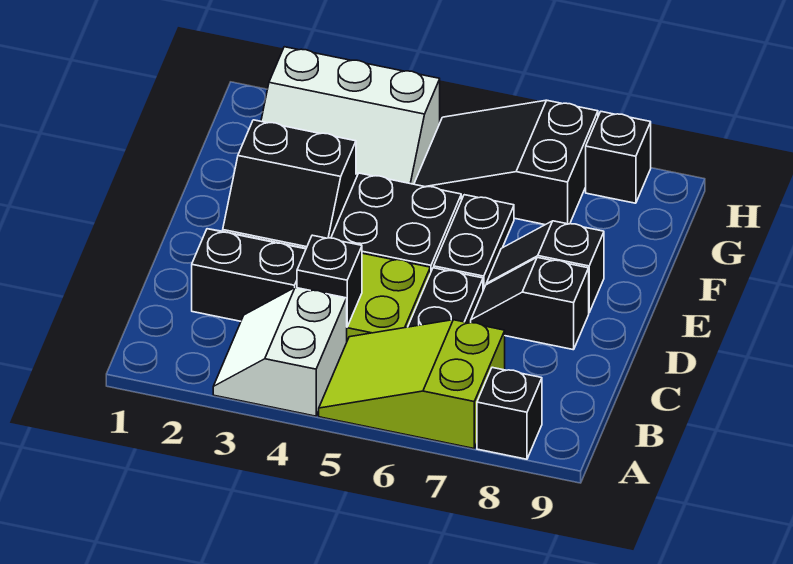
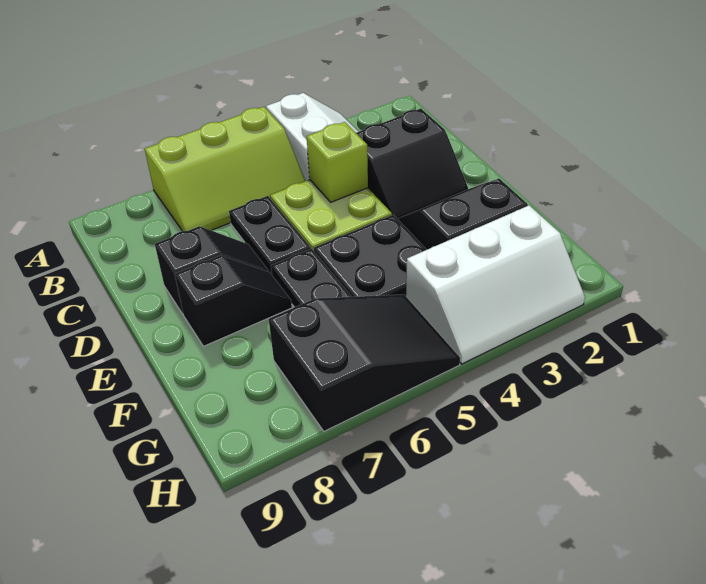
lime 2x3 slope [319,320,505,448] -> lime 2x3 slope turned to [145,107,305,231]
black 1x1 brick [477,367,542,459] -> none
black 1x1 brick [297,235,362,327] -> lime 1x1 brick [307,122,368,202]
white 2x3 slope [261,47,440,184] -> white 2x3 slope turned to [406,205,585,364]
black 1x1 brick [586,112,651,203] -> none

